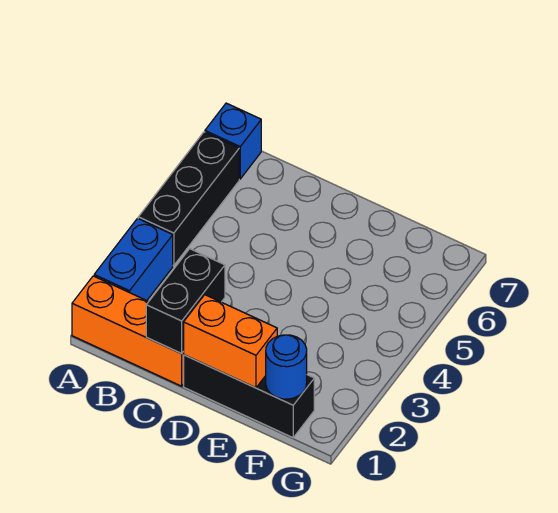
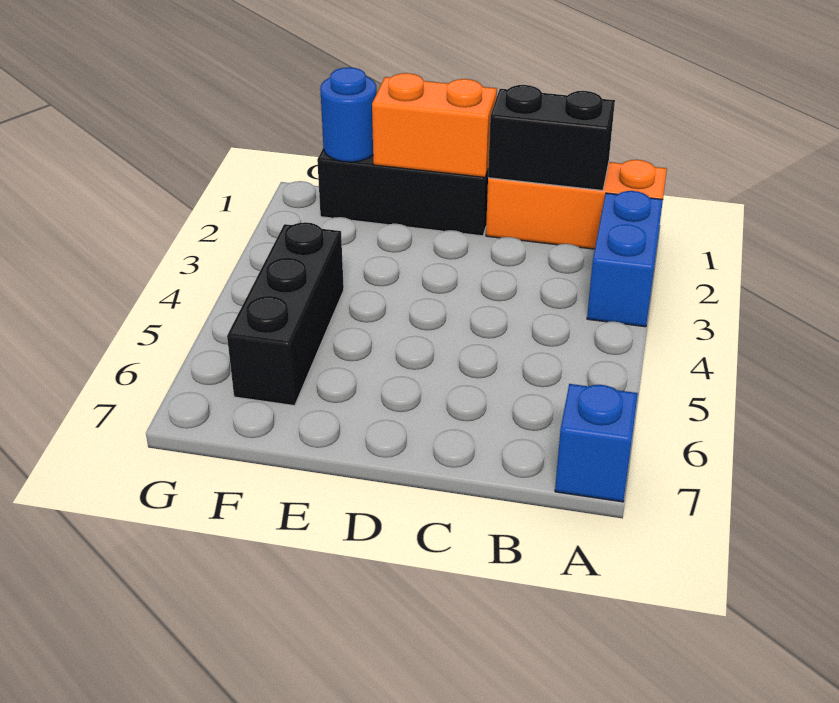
black 1x3 brick [138,132,239,266] -> black 1x3 brick moved to [227,222,344,406]
black 1x2 brick [146,249,225,354] -> black 1x2 brick turned to [488,85,615,191]

